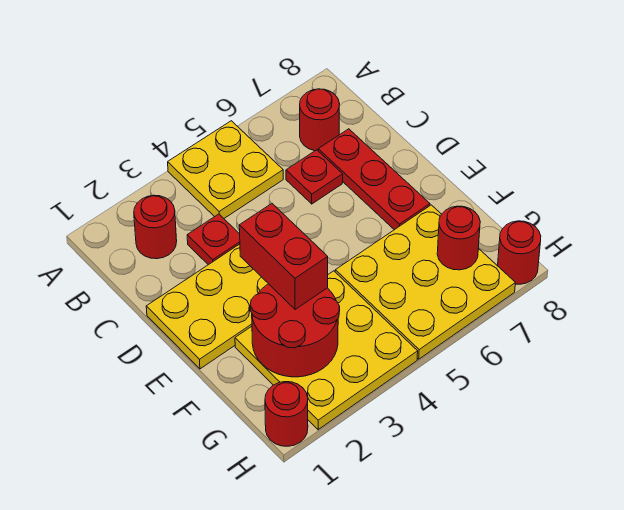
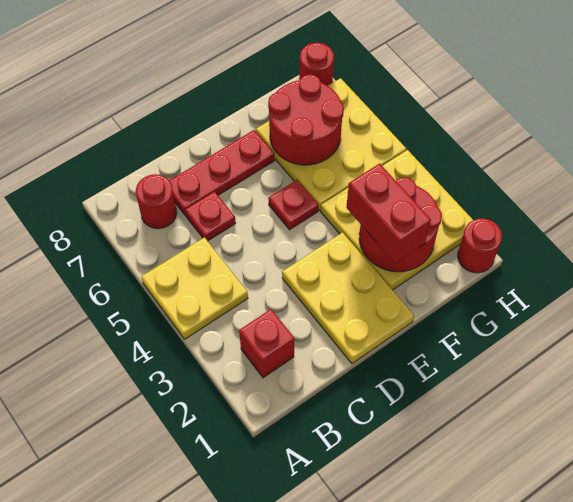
red 1x1 round brick [134,195,177,259] -> red 1x1 brick [239,309,294,378]
red 1x1 plate [187,214,240,265] -> red 1x1 plate moved to [268,180,318,230]
red 1x2 brick [239,204,328,310] -> red 1x2 brick turned to [346,164,431,263]
red 1x1 round brick [437,206,480,270] -> red 2x2 round brick [268,74,344,165]

